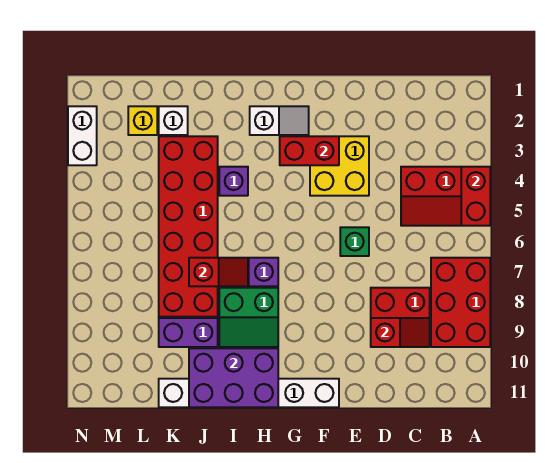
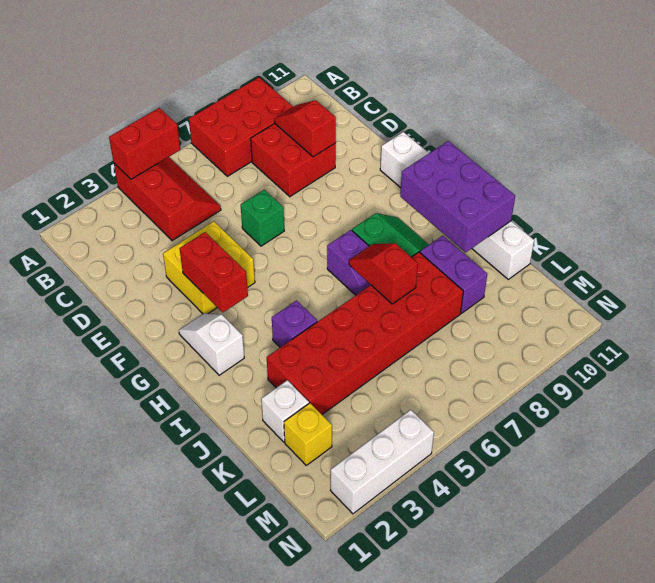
white 1x2 brick [68,106,97,165] -> white 1x3 brick [331,410,434,514]

